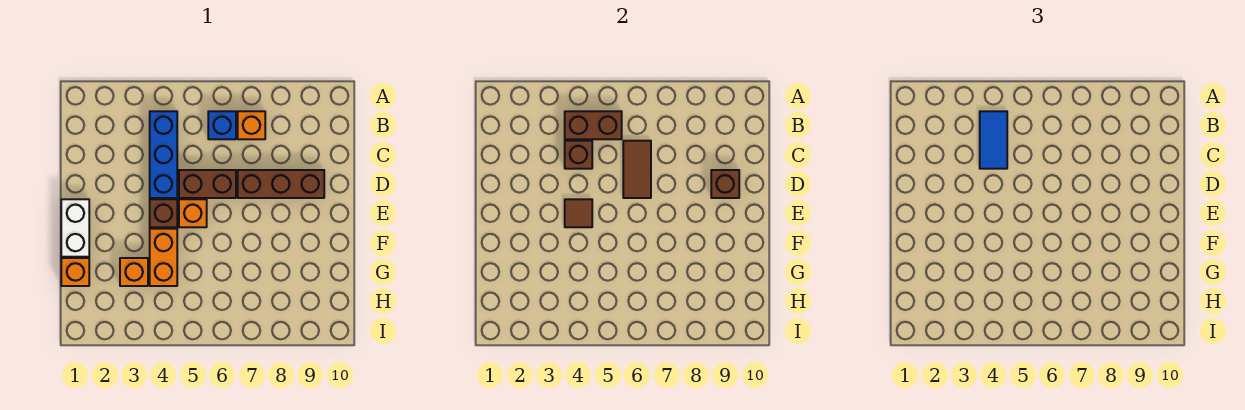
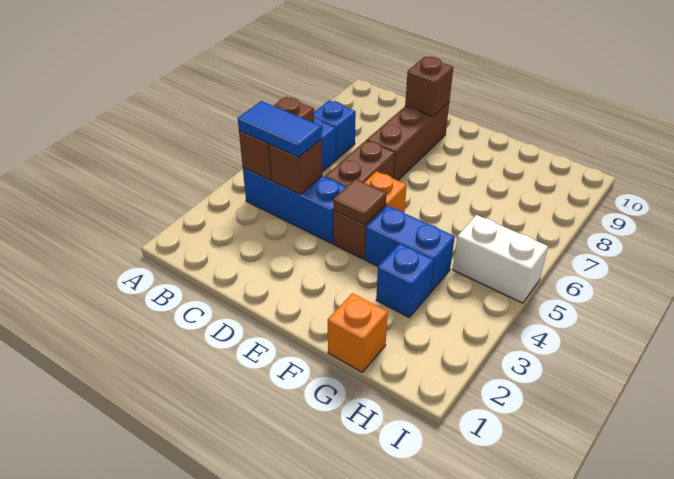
orange 1x1 brick [238,111,265,139] -> blue 1x1 brick [314,101,356,159]
brown 1x2 tile [623,141,651,198] -> none
white 1x2 brick [61,199,89,257] -> white 1x2 brick moved to [453,215,548,303]
orange 1x2 brick [150,229,177,286] -> blue 1x2 brick [365,206,455,293]
orange 1x1 brick [120,258,148,286] -> blue 1x1 brick [376,244,434,317]

